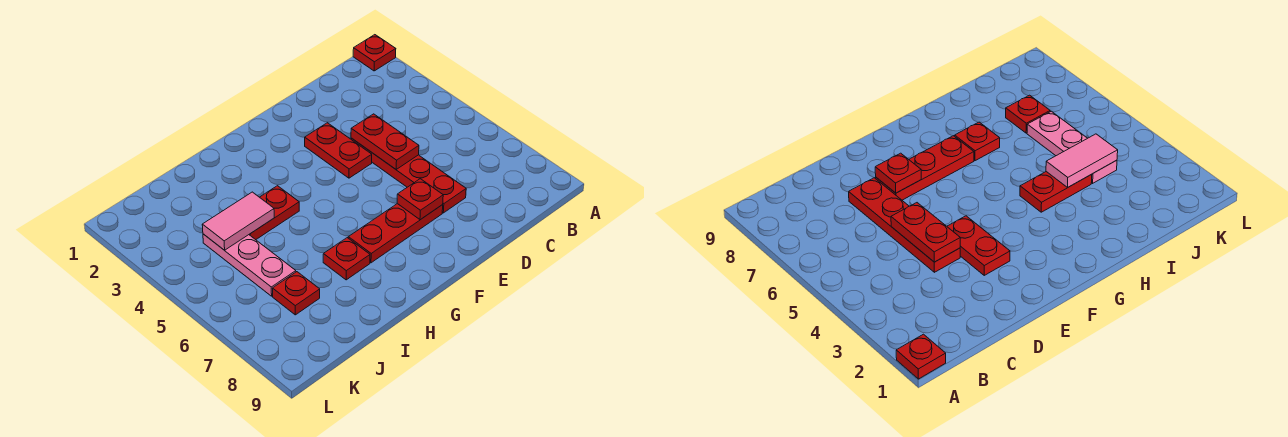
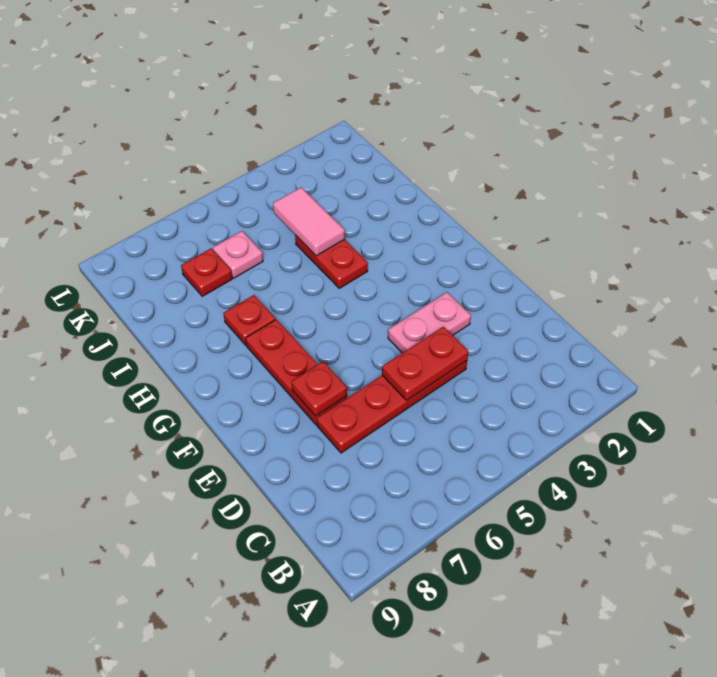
red 1x1 plate [353,35,396,71] -> none
red 1x2 plate [305,123,372,178] -> pink 1x2 plate [388,292,471,353]
pink 1x3 plate [203,234,296,296] -> pink 1x1 plate [213,231,263,278]

